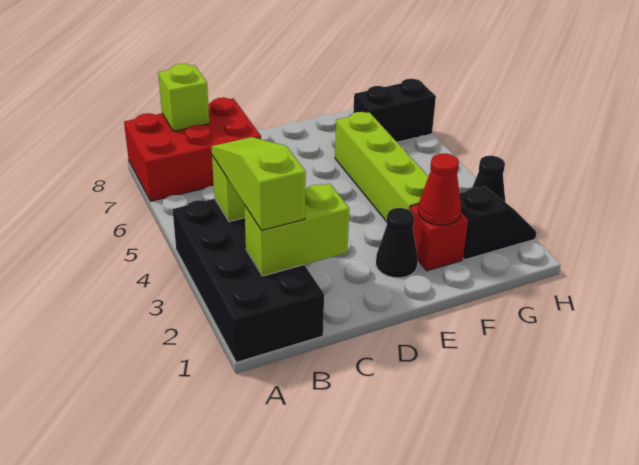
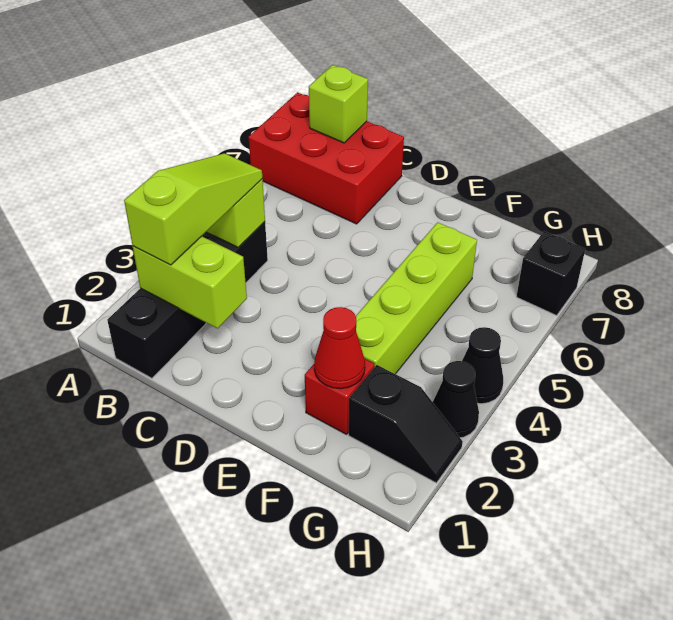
black 2x4 brick [173,199,324,362] -> black 1x4 brick [107,222,268,378]
black 1x1 cone [376,208,418,278] -> black 1x1 cone moved to [462,327,503,404]
black 1x2 brick [353,79,436,142] -> black 1x1 brick [517,231,585,316]

